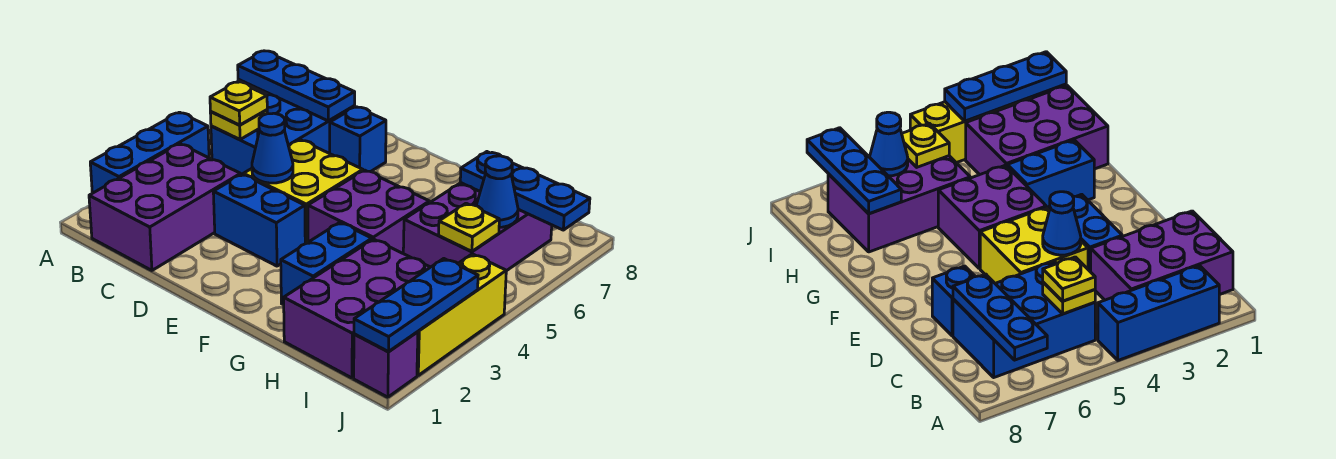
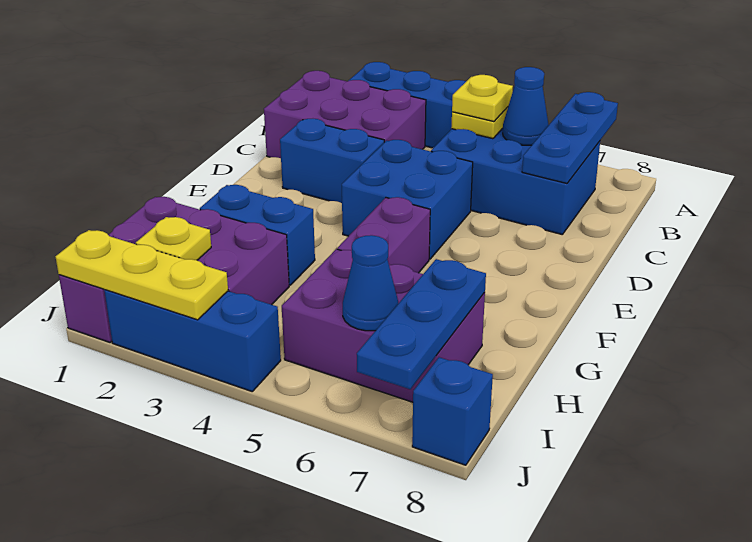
blue 1x2 brick [213,174,305,266] -> blue 1x2 brick turned to [280,119,384,203]
yellow 2x2 brick [243,140,363,244] -> blue 2x2 brick [342,140,473,259]
blue 1x1 cone [252,113,293,183] -> blue 1x1 cone moved to [503,67,549,145]
blue 1x1 brick [330,107,386,172] -> blue 1x1 brick moved to [412,357,493,465]
purple 2x2 brick [308,170,429,253] -> purple 1x2 brick [337,197,430,273]
yellow 1x1 plate [439,203,499,251] -> yellow 1x1 plate moved to [136,217,211,260]
blue 1x3 plate [354,259,478,352] -> yellow 1x3 plate [56,230,228,320]
yellow 1x3 brick [417,254,506,375] -> blue 1x3 brick [104,290,281,391]

